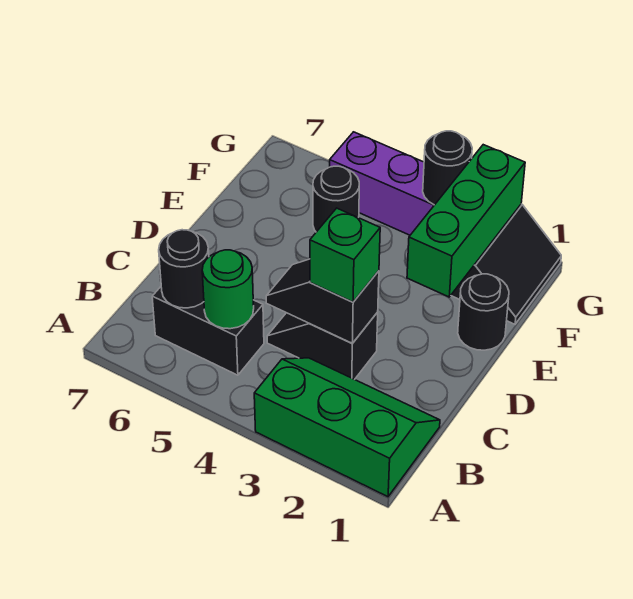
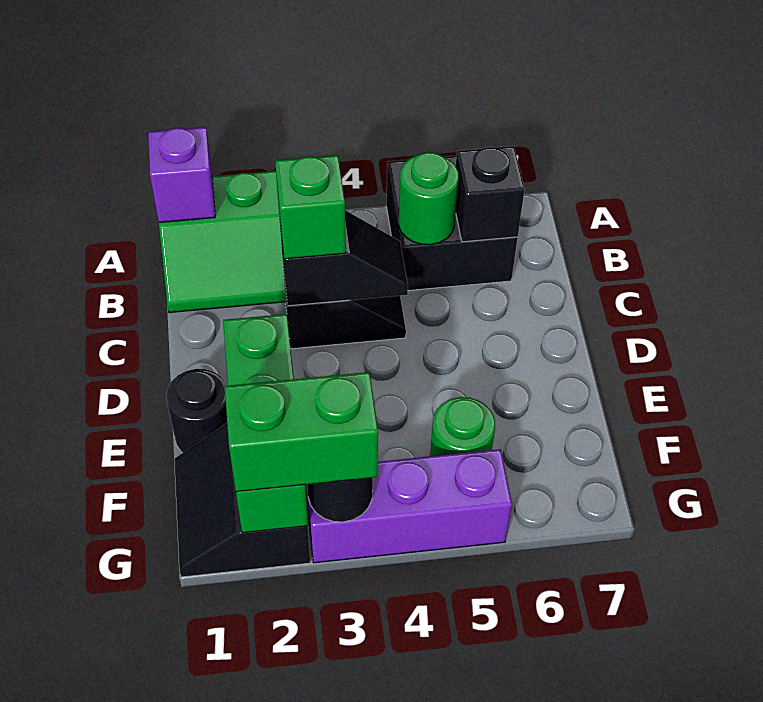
none -> purple 1x1 brick [148,127,215,222]
black 1x2 brick [152,287,264,375] -> black 2x2 brick [386,156,518,291]
black 1x1 round brick [159,230,209,308] -> black 1x1 brick [456,146,525,242]
black 1x1 round brick [313,166,359,232] -> green 1x1 round brick [430,397,495,456]
none -> green 1x2 brick [225,372,378,492]

